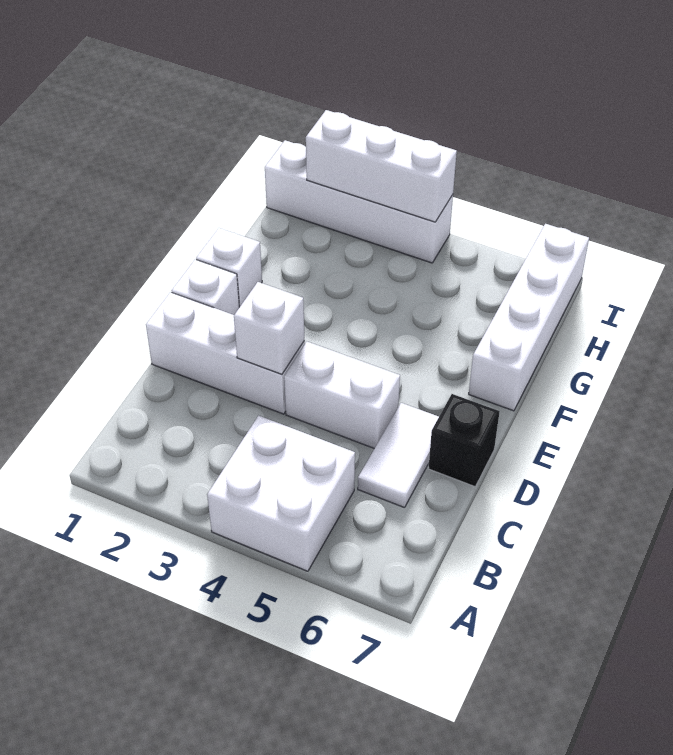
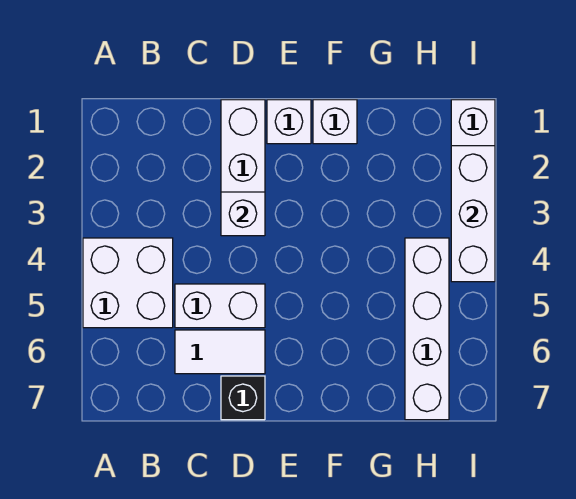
white 1x2 brick [284,342,400,448] -> white 1x2 brick turned to [175,284,265,328]
white 1x4 brick [469,224,589,411] -> white 1x4 brick turned to [405,238,449,420]

